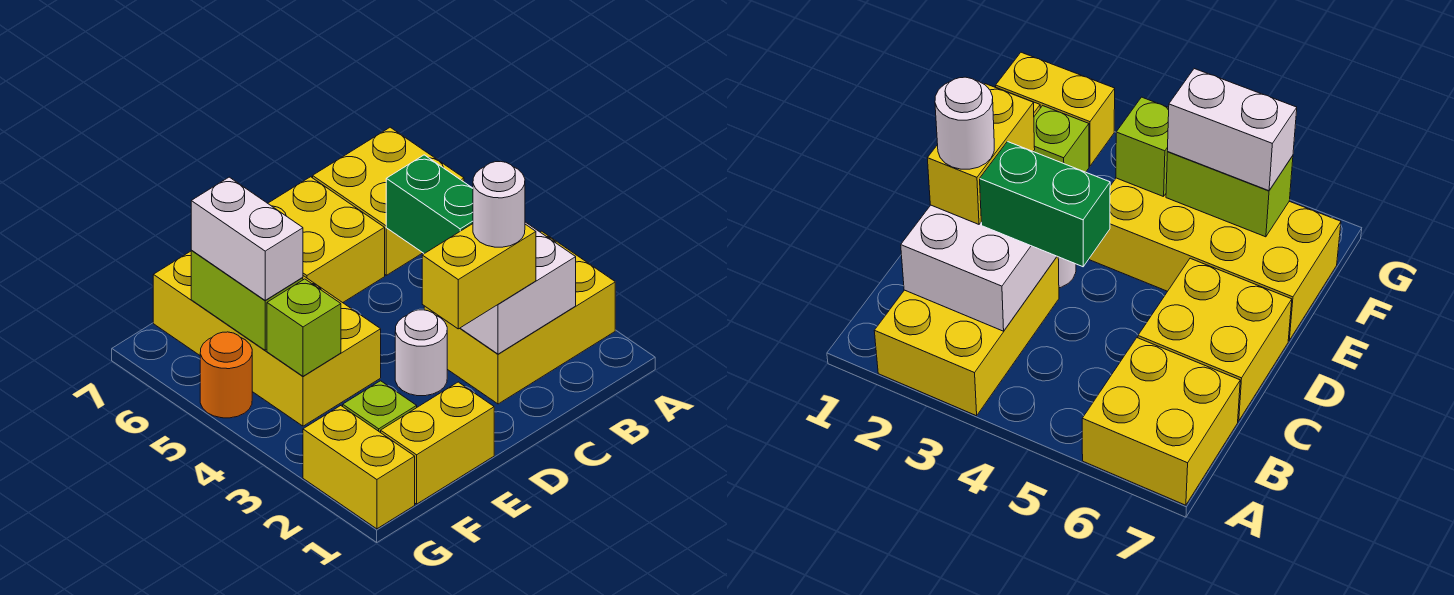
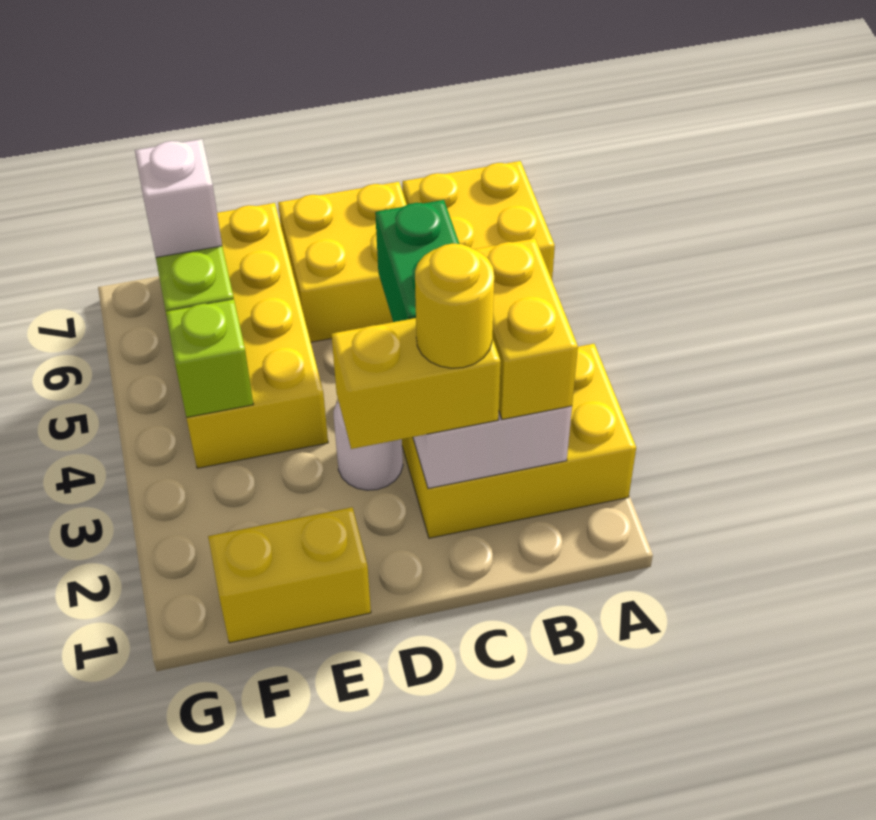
white 1x1 round brick [473,161,525,247] -> yellow 1x1 round brick [415,244,494,368]
lime 1x1 brick [343,381,417,433] -> none
white 1x2 brick [191,177,303,300] -> white 1x1 brick [135,139,222,257]
yellow 1x2 brick [303,406,415,529] -> yellow 1x2 brick moved to [474,238,578,420]
orange 1x1 round brick [200,332,252,418] -> none

